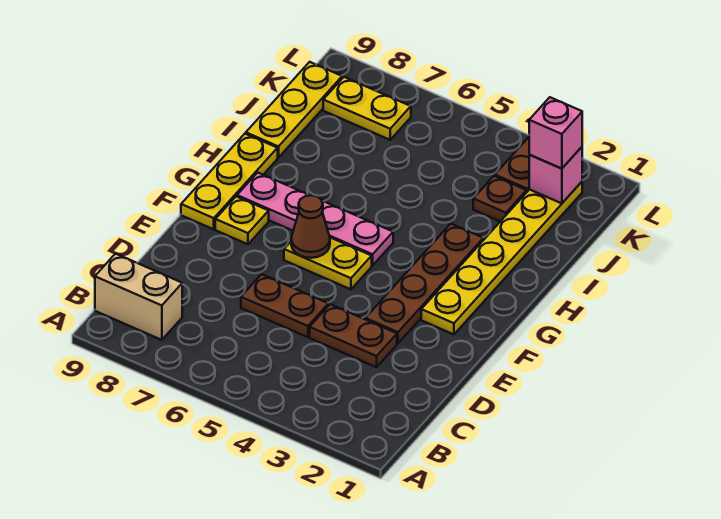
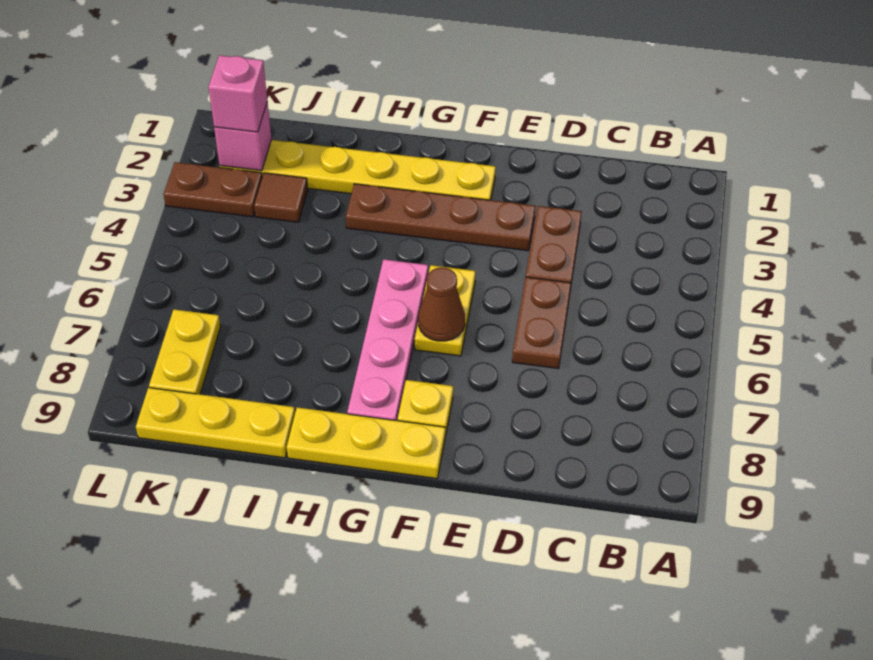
tan 1x2 brick [95,254,182,340] -> none
brown 1x1 plate [473,176,527,221] -> brown 1x1 tile [254,173,308,222]

